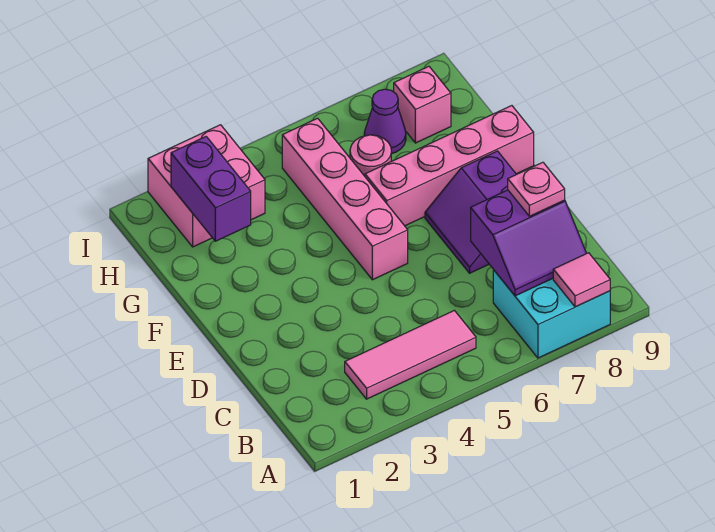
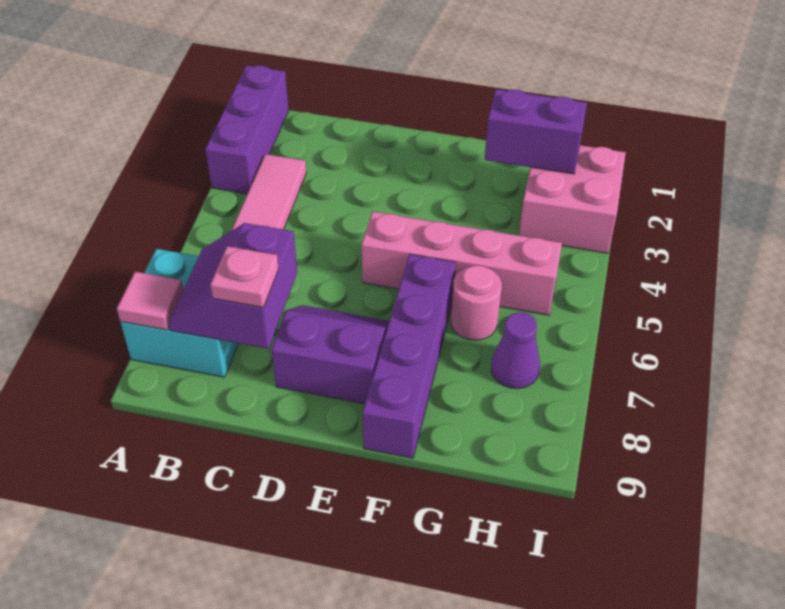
none -> purple 1x3 brick [205,66,289,194]
pink 1x4 brick [365,106,534,226] -> purple 1x4 brick [362,254,456,458]
pink 1x1 brick [394,66,451,143] -> none

